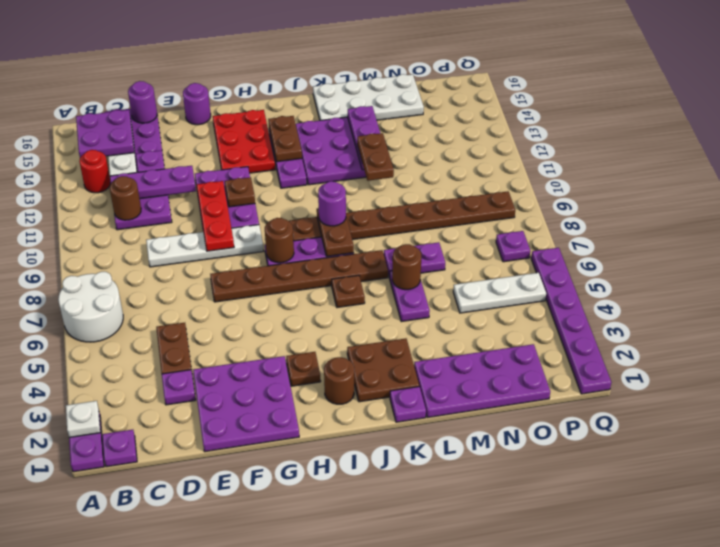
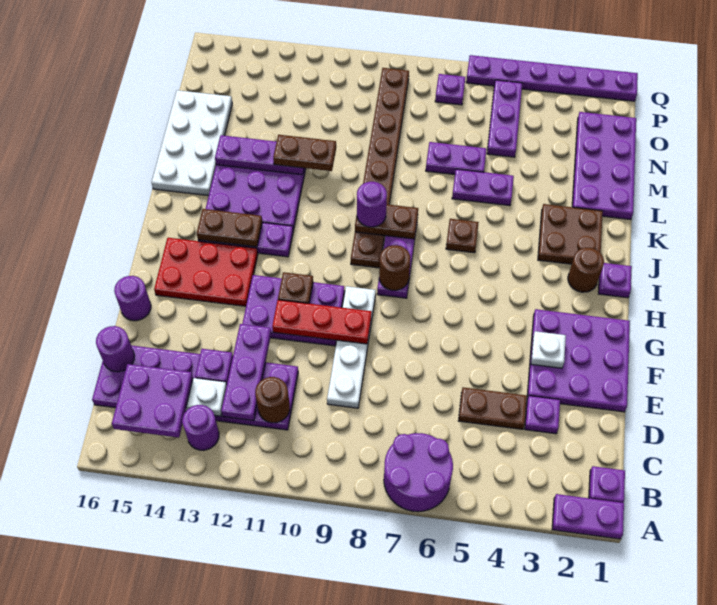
white 1x1 plate [66,401,100,437] -> white 1x1 plate moved to [531,331,566,368]
white 2x2 round brick [58,272,123,342] -> purple 2x2 round brick [384,433,453,512]
red 1x1 round brick [79,150,111,193] -> purple 1x1 round brick [182,405,219,450]
brown 1x6 plate [210,250,388,302] -> none
brown 1x1 plate [286,352,321,386] -> none
purple 1x1 plate [390,387,426,422] -> purple 1x1 plate moved to [598,263,632,298]
brown 1x1 round brick [392,244,421,290] -> none
purple 1x2 plate [384,242,445,277] -> purple 1x2 plate turned to [426,142,486,175]
white 1x3 plate [453,273,546,313] -> purple 1x3 plate [487,80,522,157]

